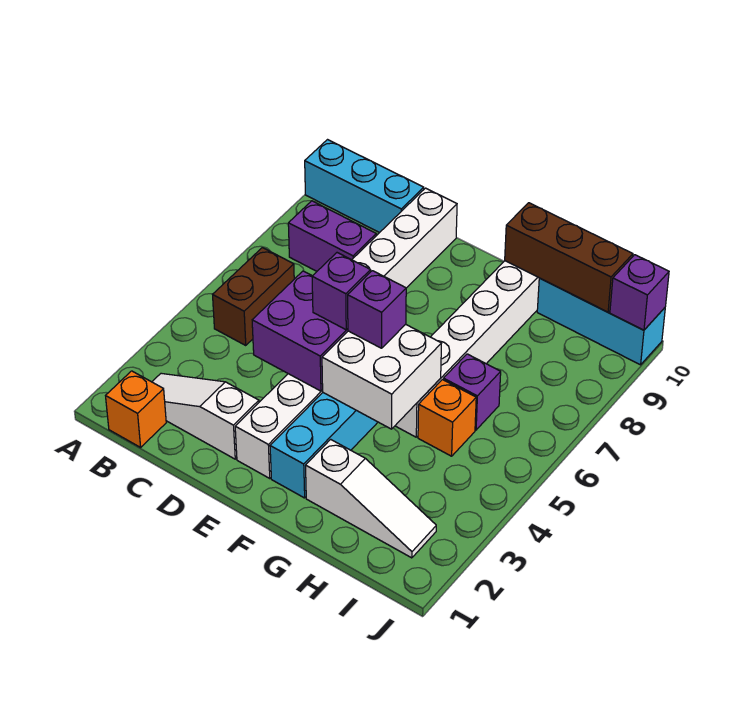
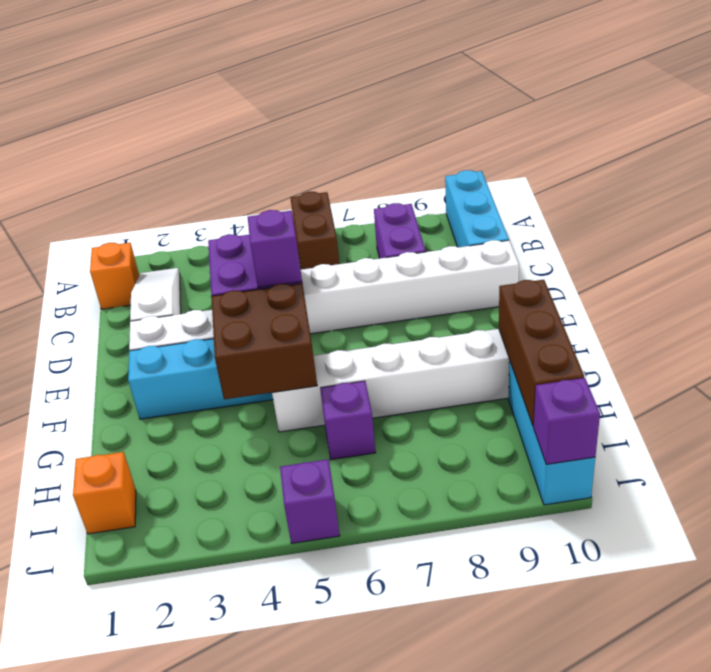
brown 1x2 brick [213,248,294,345] -> brown 1x2 brick turned to [290,192,339,269]
white 2x2 brick [322,324,442,429] -> brown 2x2 brick [211,283,317,399]
purple 1x1 brick [348,271,406,348] -> purple 1x1 brick moved to [280,459,340,543]
white 1x3 slope [306,439,436,558] -> none
orange 1x1 brick [418,380,476,456] -> orange 1x1 brick moved to [73,452,136,534]

